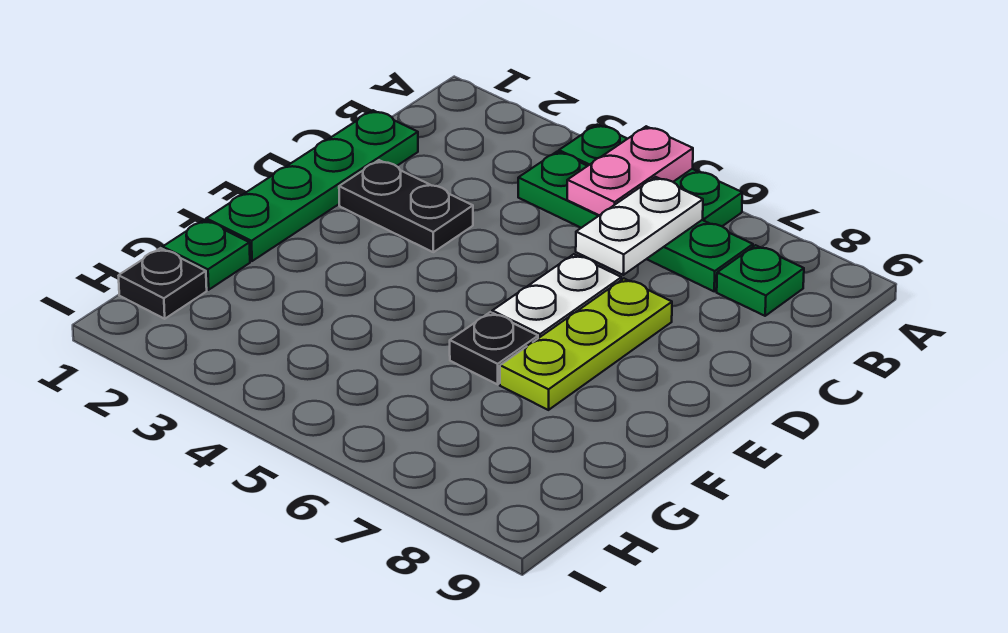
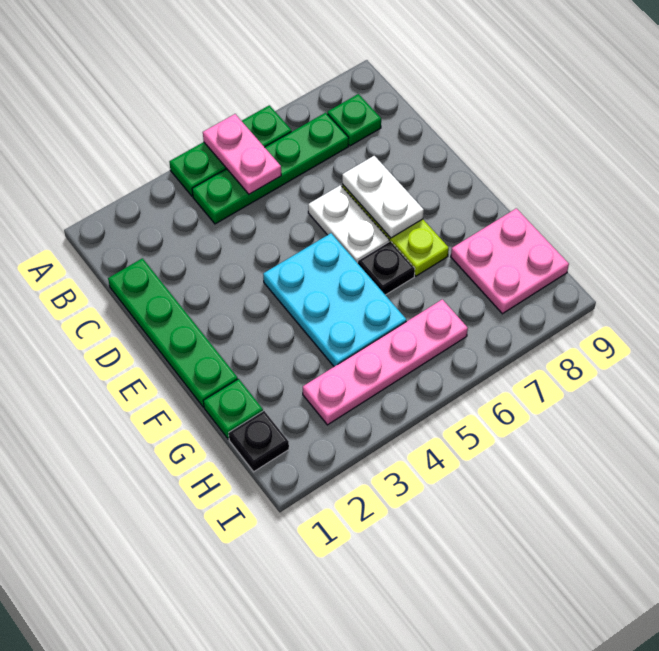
white 1x2 plate [576,177,703,275] -> white 1x2 plate moved to [342,156,424,238]
black 1x2 plate [339,160,473,252] -> none
none -> cyan 2x3 plate [263,233,406,366]
none -> pink 2x2 plate [451,208,569,314]
none -> pink 1x4 plate [303,299,468,425]

